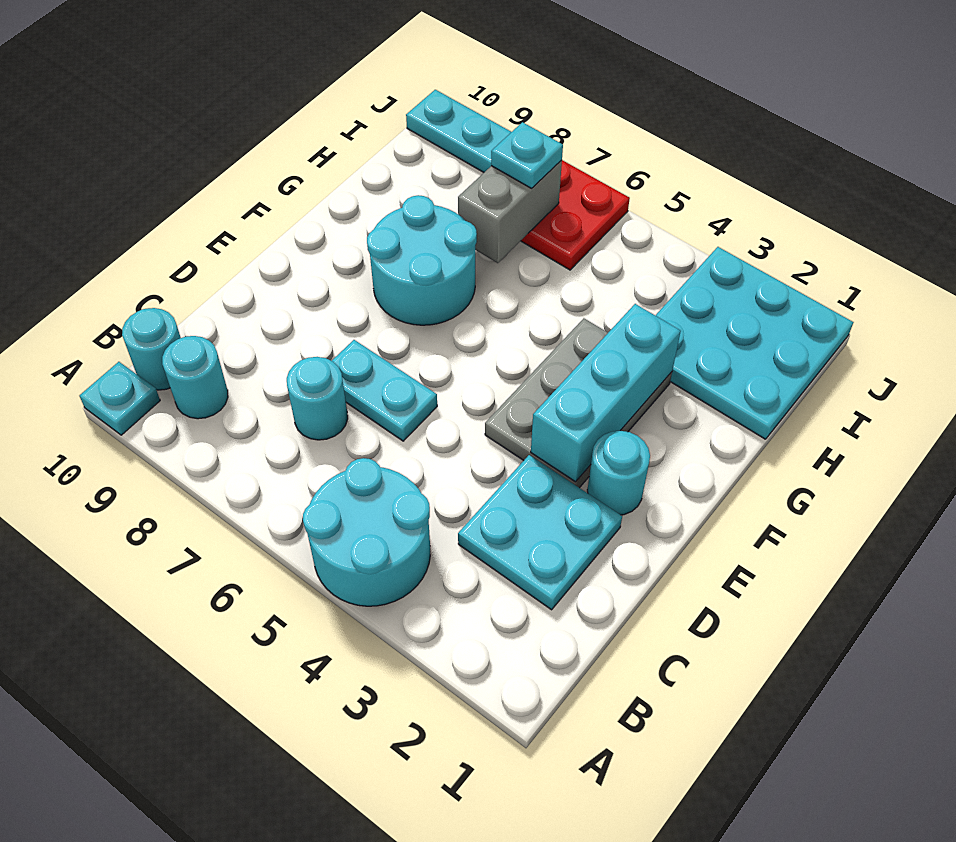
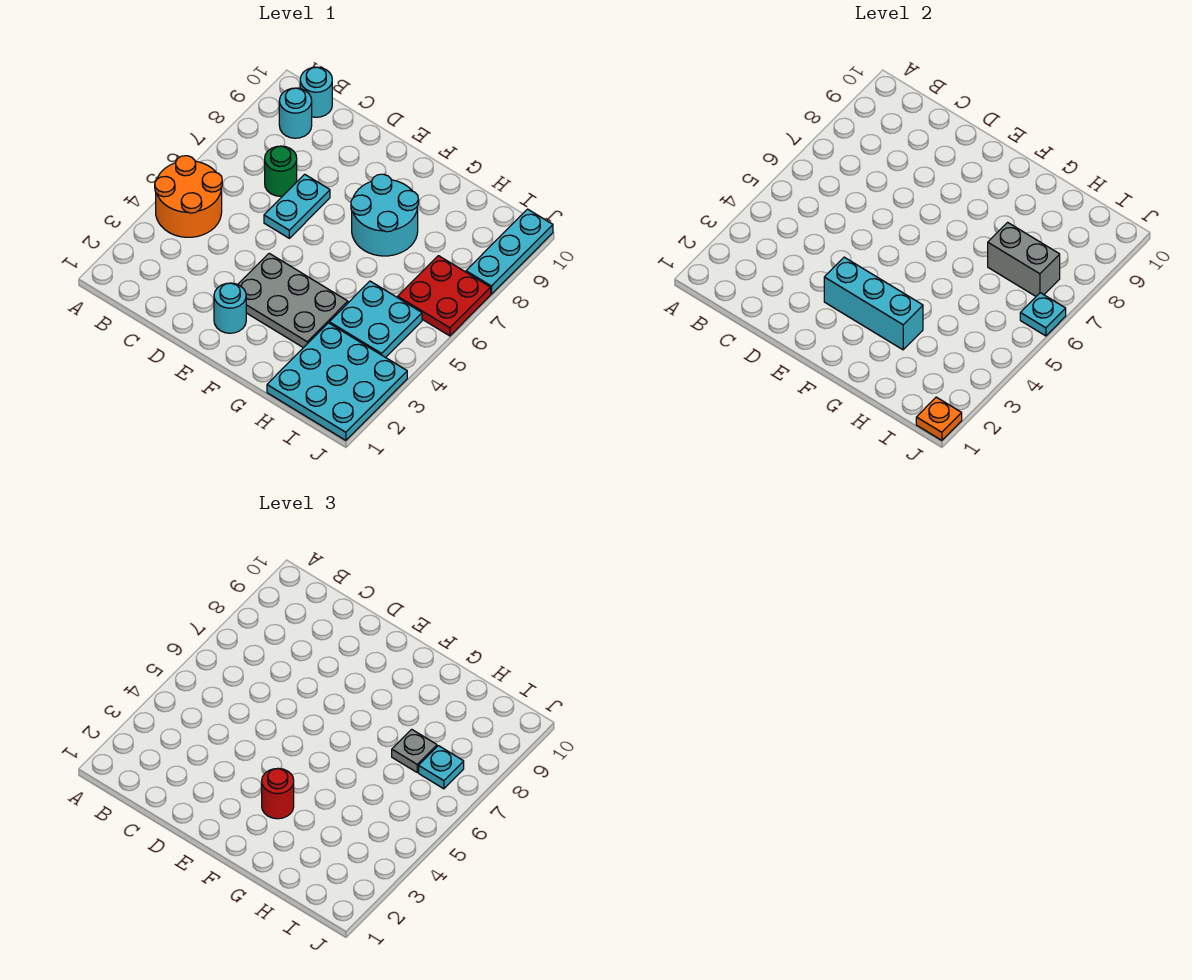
cyan 2x2 round brick [303,458,430,606] -> orange 2x2 round brick [155,156,222,237]
cyan 1x1 plate [79,362,160,435] -> cyan 1x1 plate moved to [1020,293,1066,336]
cyan 2x2 plate [458,455,622,610] -> cyan 2x2 plate moved to [329,281,422,358]
cyan 1x1 round brick [287,357,348,440] -> green 1x1 round brick [265,146,297,196]
none -> red 1x1 round brick [262,769,294,819]
none -> grey 1x1 plate [392,729,437,772]
none -> orange 1x1 plate [916,397,962,440]

